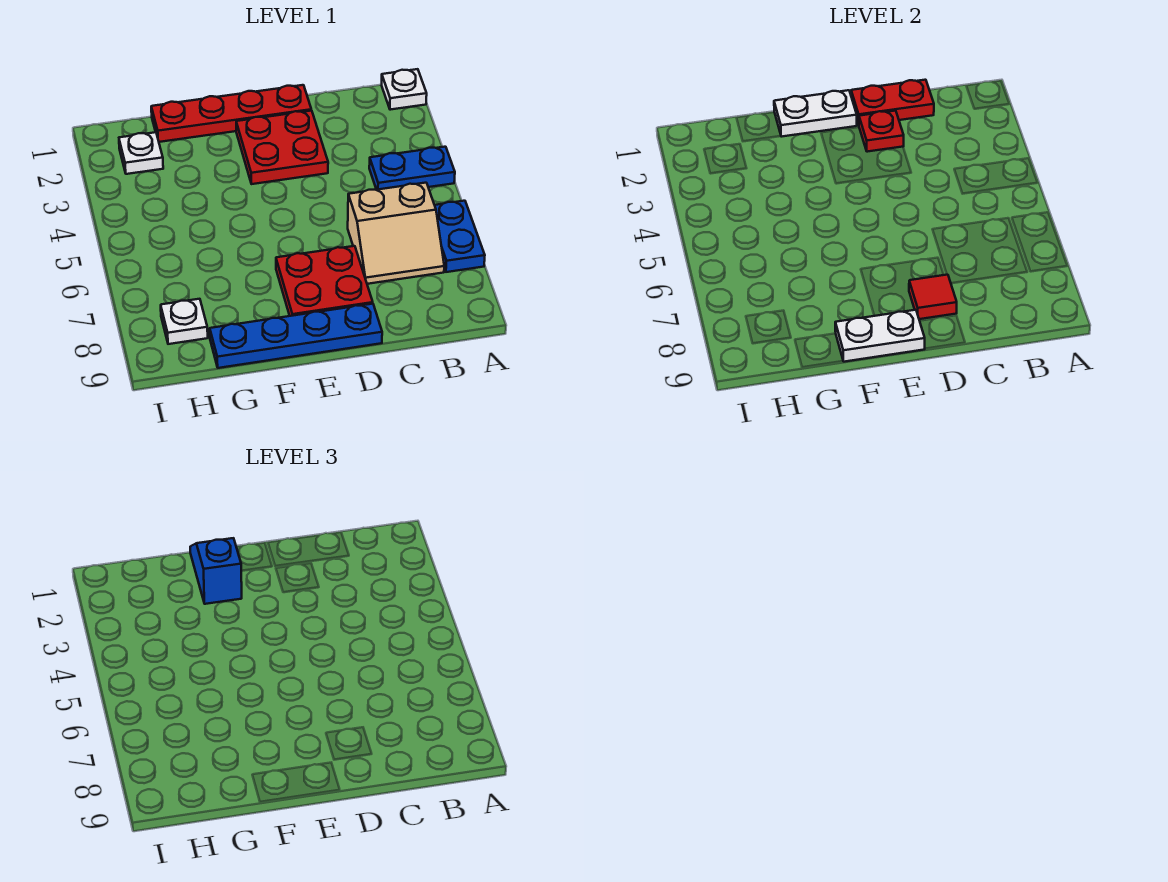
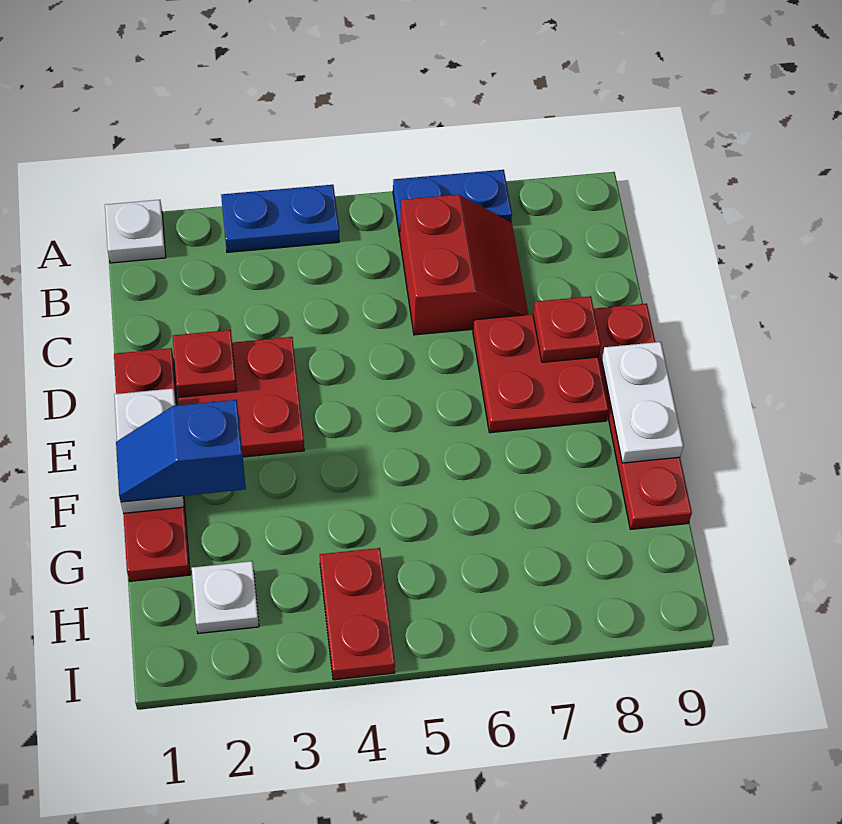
blue 1x2 plate [369,147,455,190] -> blue 1x2 plate turned to [221,185,339,252]
tan 2x2 slope [348,183,444,284] -> red 2x2 slope [400,195,528,335]
red 1x2 plate [851,80,934,125] -> red 1x2 plate moved to [320,548,395,680]
red 1x1 tile [909,275,957,319] -> red 1x1 plate [533,296,601,362]
blue 1x4 plate [210,304,382,368] -> red 1x4 plate [594,304,692,529]
white 1x1 plate [161,299,208,344] -> none

